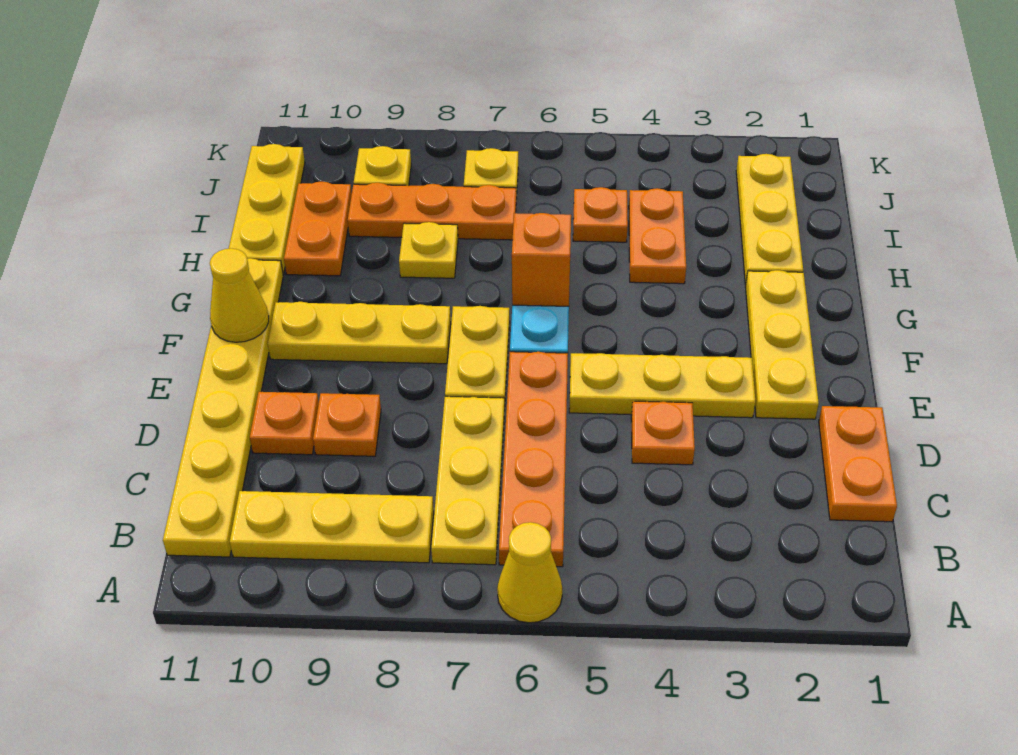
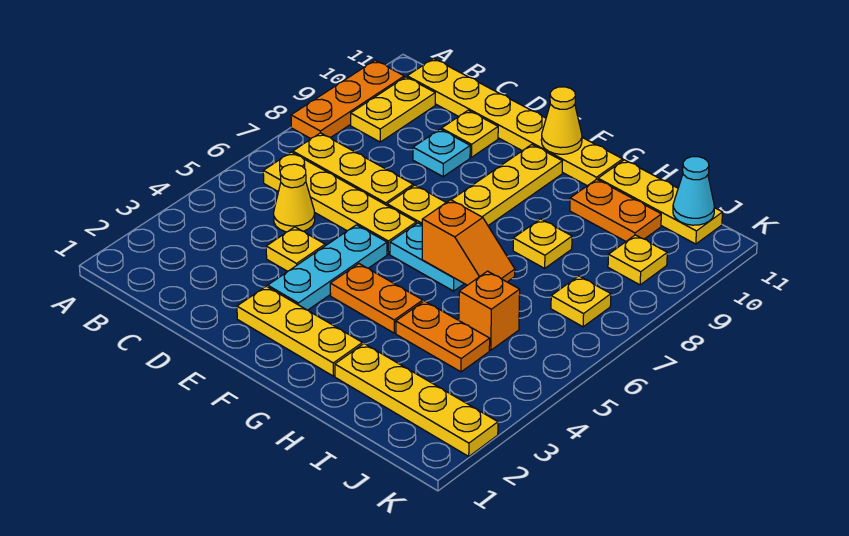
yellow 1x1 cone [497,522,562,623] -> yellow 1x1 cone moved to [274,164,315,232]
orange 1x4 plate [499,352,568,567] -> yellow 1x4 plate [263,152,416,254]
yellow 1x3 plate [230,491,434,563] -> yellow 1x2 plate [351,77,435,142]
orange 1x2 plate [819,406,897,522] -> orange 1x2 plate moved to [330,264,423,333]
orange 1x1 plate [631,401,695,465] -> yellow 1x1 plate [266,227,325,271]
orange 1x1 plate [313,393,381,456] -> cyan 1x1 plate [413,129,470,177]
orange 1x1 plate [250,392,319,455] -> yellow 1x1 plate [441,110,498,157]
yellow 1x3 plate [569,353,755,418] -> cyan 1x3 plate [268,225,387,310]
yellow 1x3 plate [736,154,803,285] -> yellow 1x4 plate [335,344,498,456]
orange 1x1 plate [573,187,628,242] -> orange 1x1 brick [459,271,520,350]
orange 1x3 plate [348,183,516,240] -> orange 1x3 plate moved to [291,60,404,139]
none -> cyan 1x1 cone [673,157,715,225]

